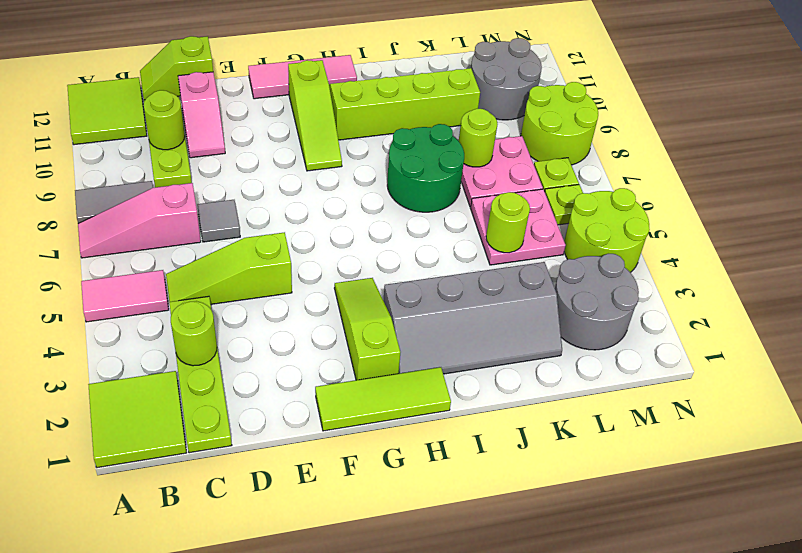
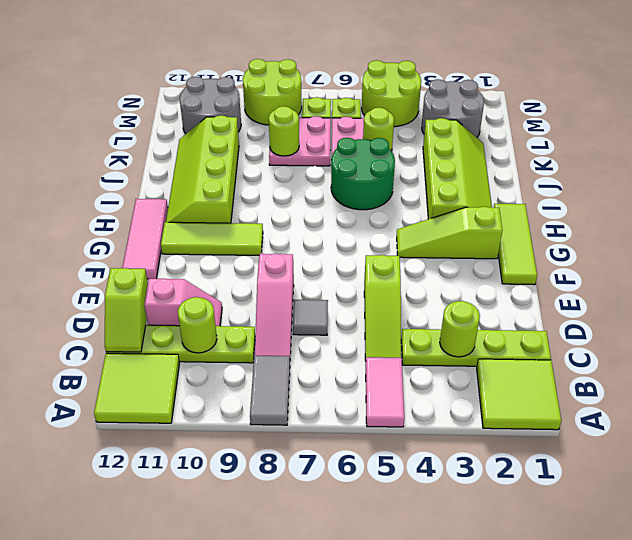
pink 1x3 slope [78,183,201,258] -> pink 1x3 slope moved to [255,253,294,356]
lime 1x3 slope [288,60,342,171] -> lime 1x3 tile [161,222,263,255]
grey 2x4 slope [383,262,562,374] -> lime 2x4 slope [423,118,492,219]
green 2x2 round brick [387,124,464,212] -> green 2x2 round brick moved to [331,138,395,210]

